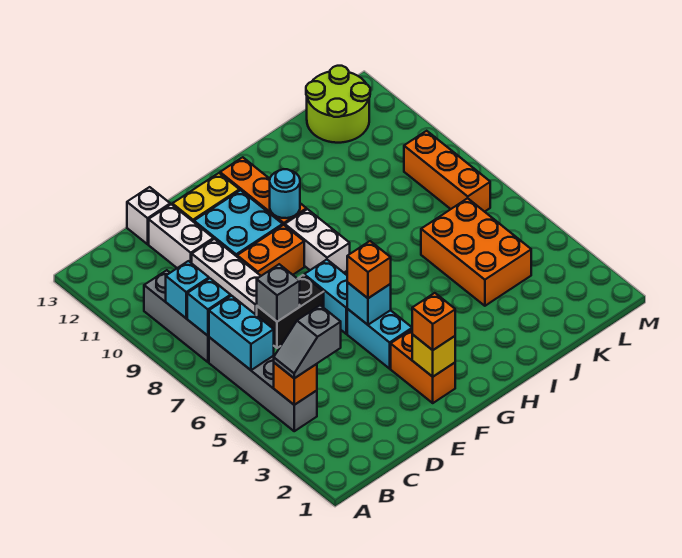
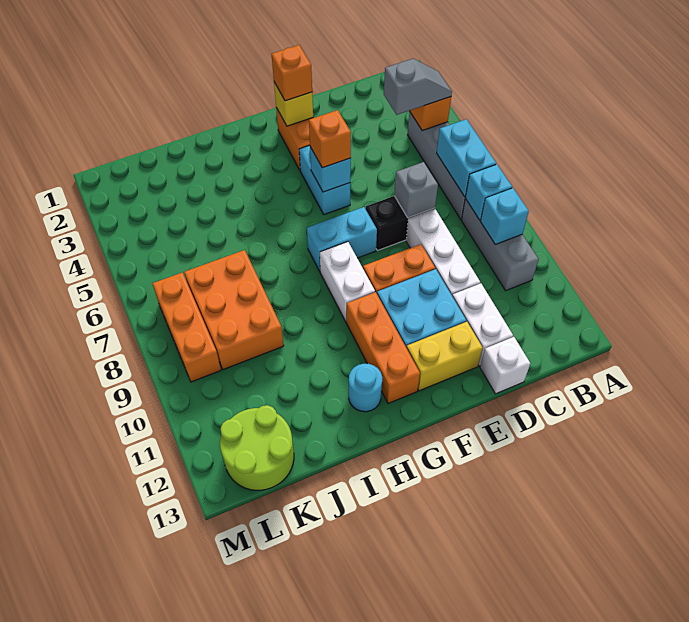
cyan 1x2 brick [304,260,348,334] -> cyan 1x2 brick turned to [307,207,377,271]
cyan 1x1 round brick [270,169,300,218] -> cyan 1x1 round brick moved to [349,364,382,412]
orange 2x3 brick [421,198,531,306] -> orange 2x3 brick moved to [184,250,284,370]

